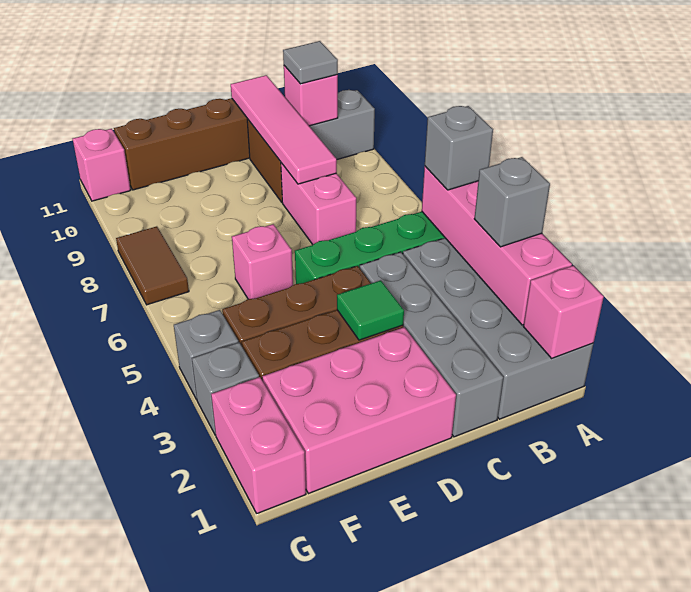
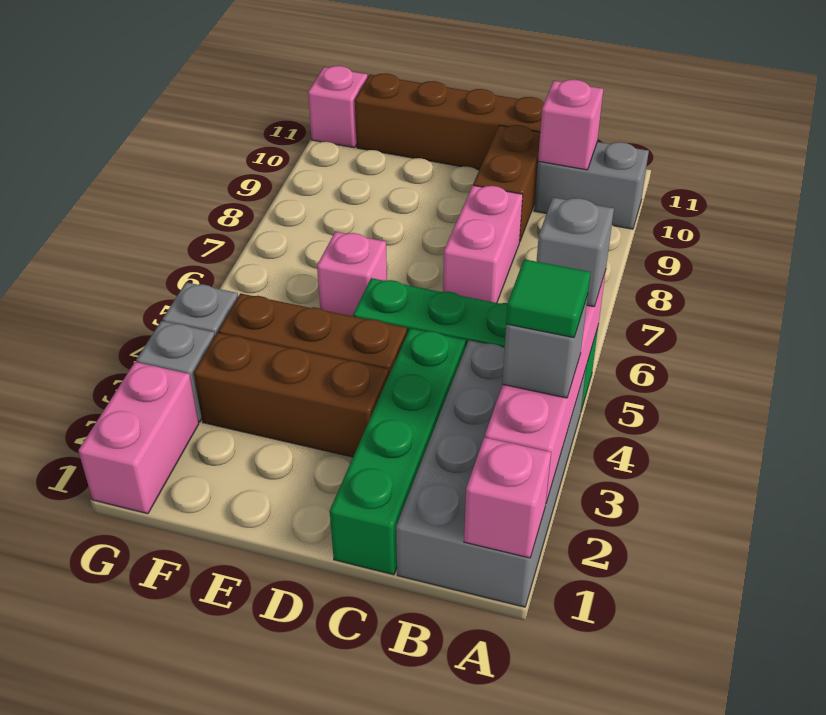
grey 1x1 tile [283,41,338,84] -> none
grey 1x4 brick [360,252,503,437] -> green 1x4 brick [330,328,466,575]
pink 1x4 tile [231,75,337,184] -> none
pink 2x3 brick [262,327,456,494] -> none
green 1x1 tile [337,280,404,340] -> green 1x1 tile moved to [506,259,590,338]
brown 1x2 tile [116,226,189,305] -> none

